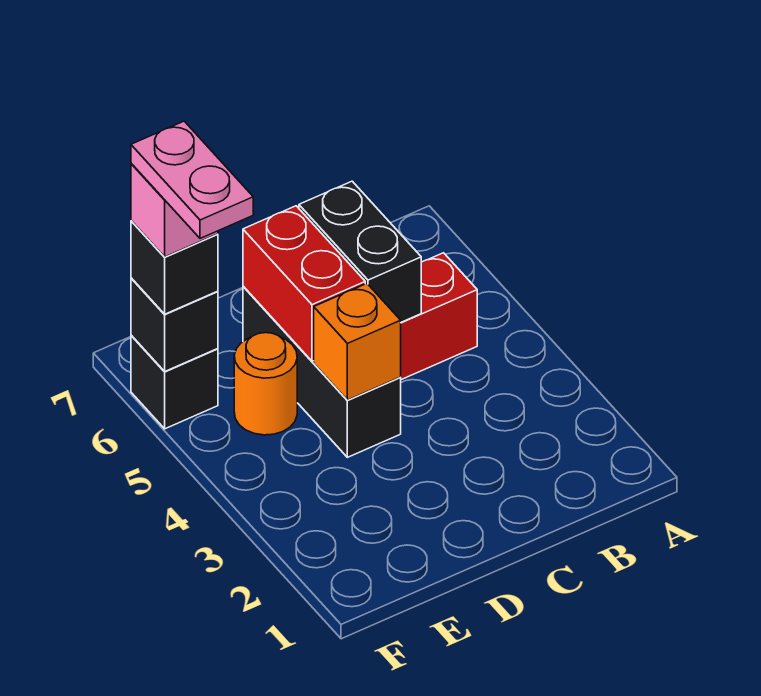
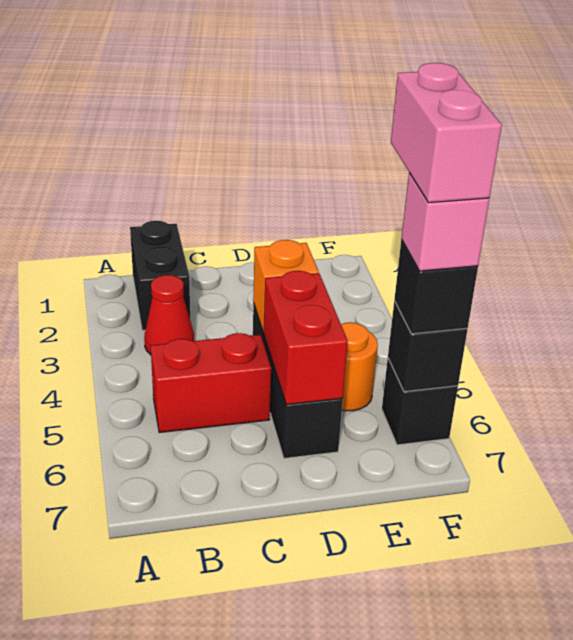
none -> red 1x1 cone [144,275,194,355]
black 1x2 brick [299,181,421,322] -> black 1x2 brick moved to [130,221,190,330]
pink 1x2 plate [131,121,253,238] -> pink 1x2 brick [391,63,502,203]

